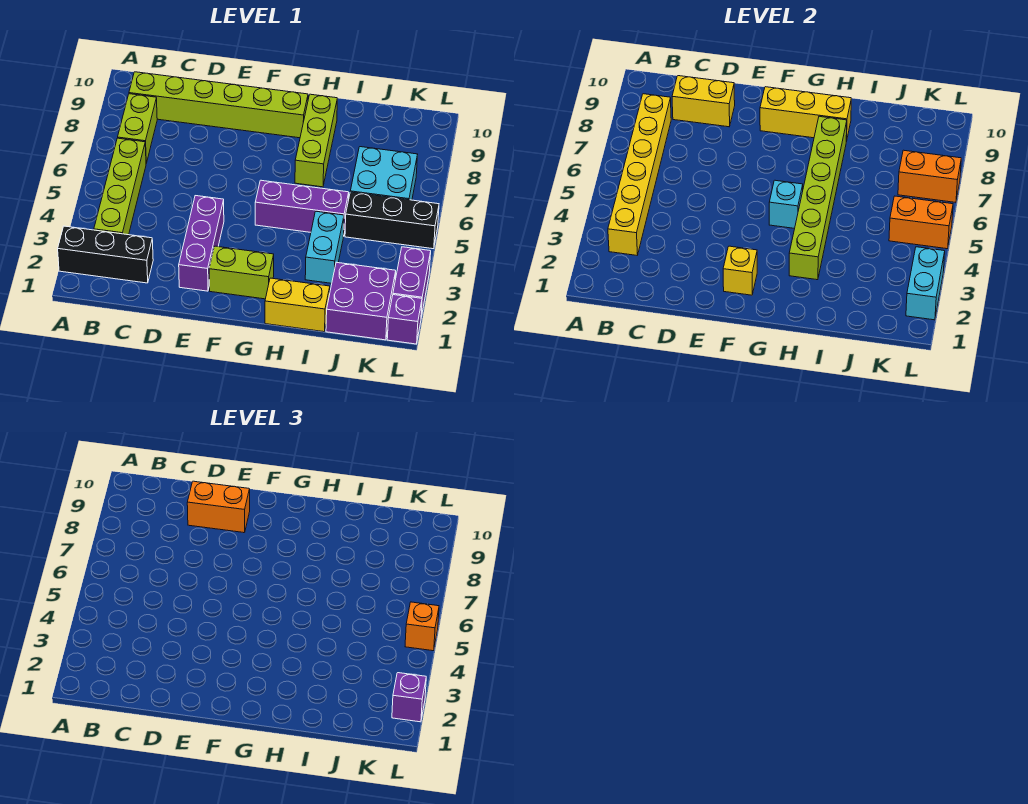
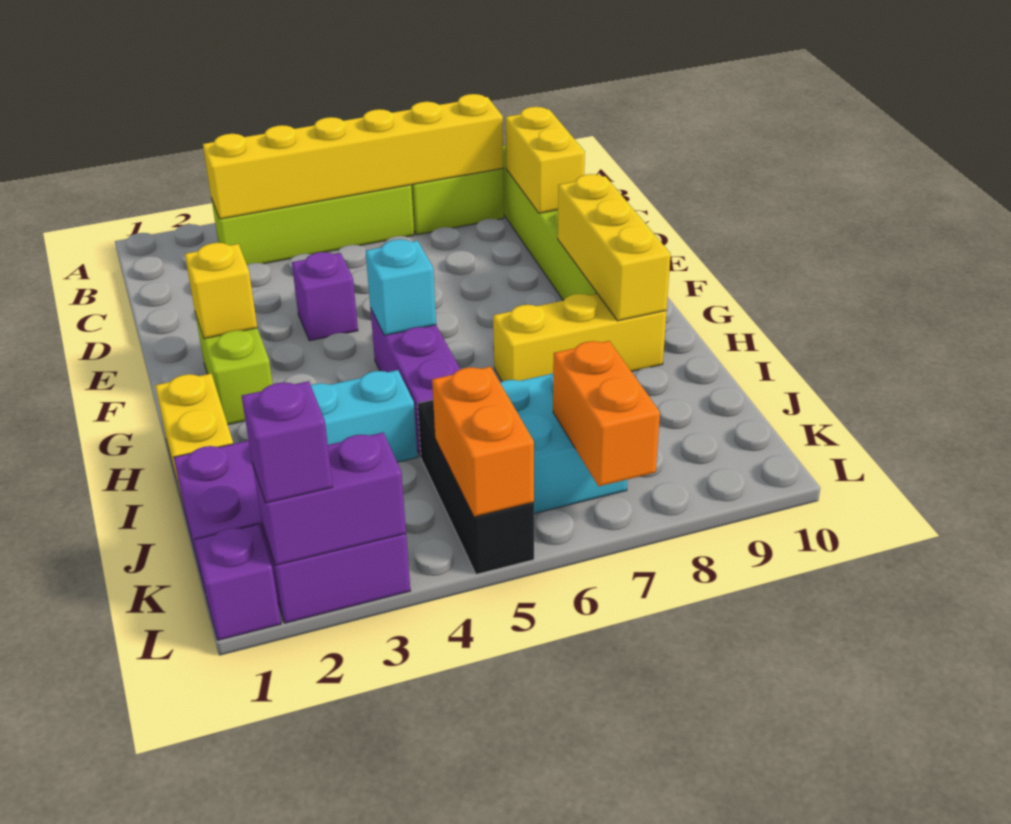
black 1x3 brick [58,226,153,283] -> none
orange 1x2 brick [187,481,250,533] -> none
purple 1x3 brick [179,196,224,291] -> purple 1x1 brick [292,252,358,341]
lime 1x6 brick [789,116,847,280] -> none
lime 1x3 brick [295,94,337,187] -> yellow 1x3 brick [493,294,667,382]
cyan 1x2 brick [906,247,945,320] -> purple 1x2 brick [252,432,406,565]
orange 1x1 brick [405,602,439,651] -> none

